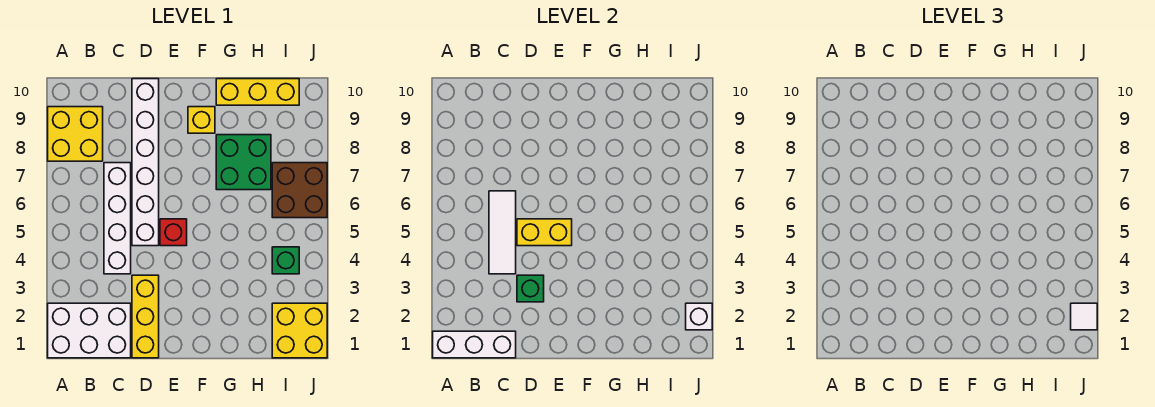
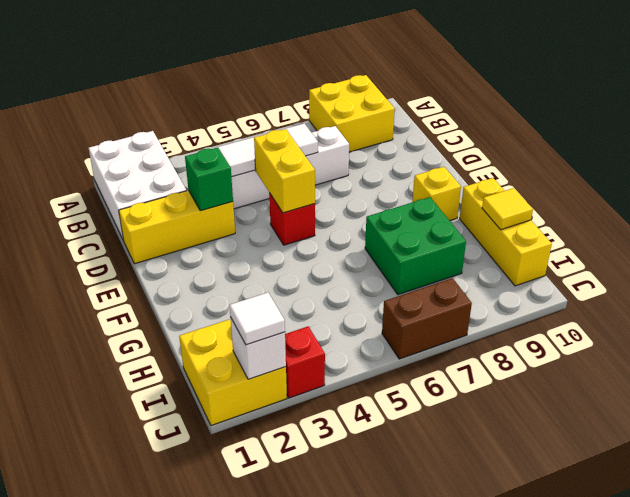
white 1x3 brick [433,331,516,358] -> none
white 1x6 brick [132,79,159,246] -> none
none -> yellow 1x1 tile [482,188,533,230]
green 1x1 brick [272,247,299,274] -> none
brown 2x2 brick [272,163,327,218] -> brown 1x2 brick [382,278,472,359]
none -> red 1x1 brick [285,326,325,398]

